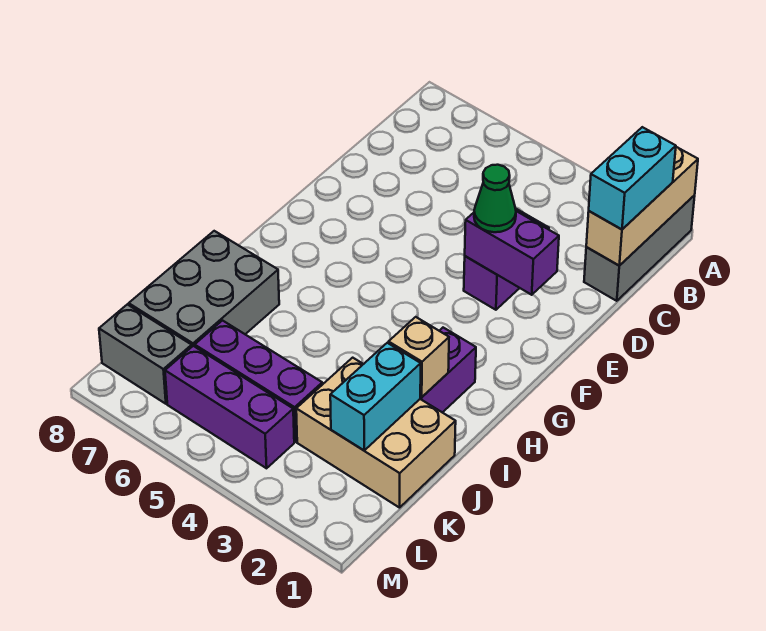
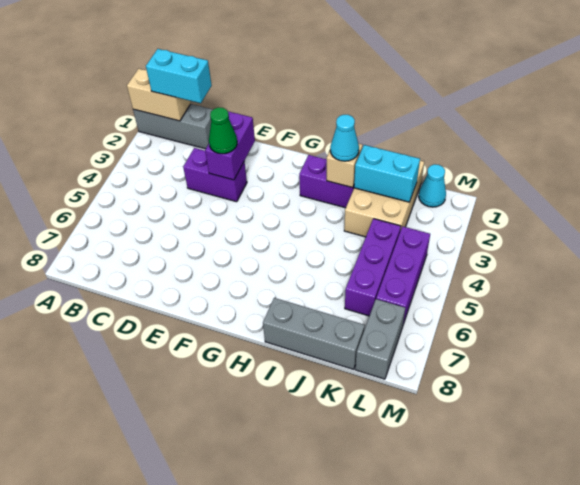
tan 1x3 brick [586,147,698,266] -> tan 1x2 brick [127,69,191,121]
none -> cyan 1x1 cone [330,115,359,161]
grey 2x3 brick [129,231,279,346] -> grey 1x3 brick [263,298,365,370]
none -> cyan 1x1 cone [419,164,446,207]

